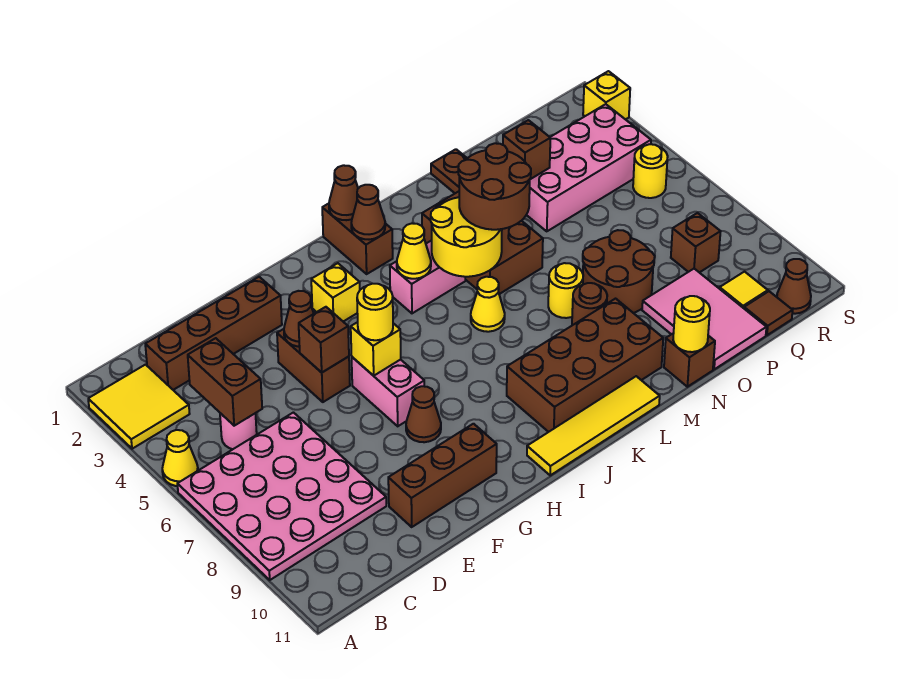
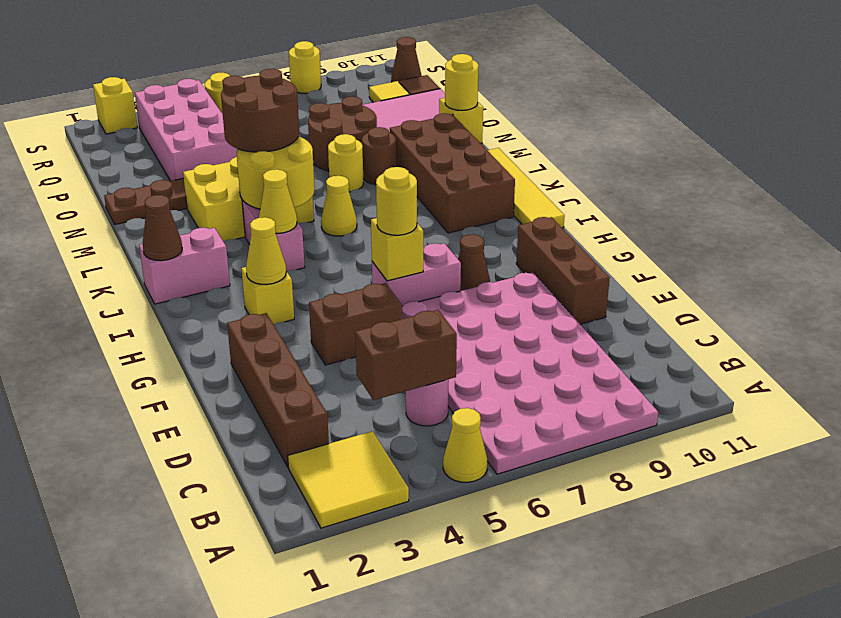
pink 4x4 plate [177,413,386,580] -> pink 4x6 plate [402,272,658,474]
brown 1x1 cone [284,291,314,347] -> none
brown 1x1 brick [299,307,349,372] -> none
none -> yellow 1x1 cone [246,217,286,285]
brown 1x2 brick [322,204,393,274] -> pink 1x2 brick [139,228,230,304]
brown 1x1 cone [351,185,385,240] -> none
brown 2x3 brick [422,191,543,294] -> yellow 2x3 brick [183,157,314,241]
brown 1x1 brick [664,333,715,387] -> yellow 1x1 brick [439,98,483,143]
brown 1x1 brick [503,120,550,179] -> none
brown 1x1 brick [671,213,721,273] -> none
none -> yellow 1x1 round brick [289,41,321,93]

